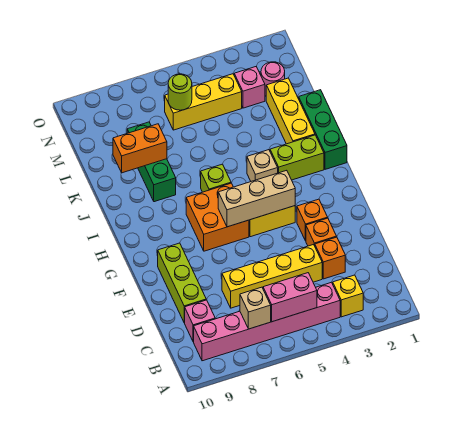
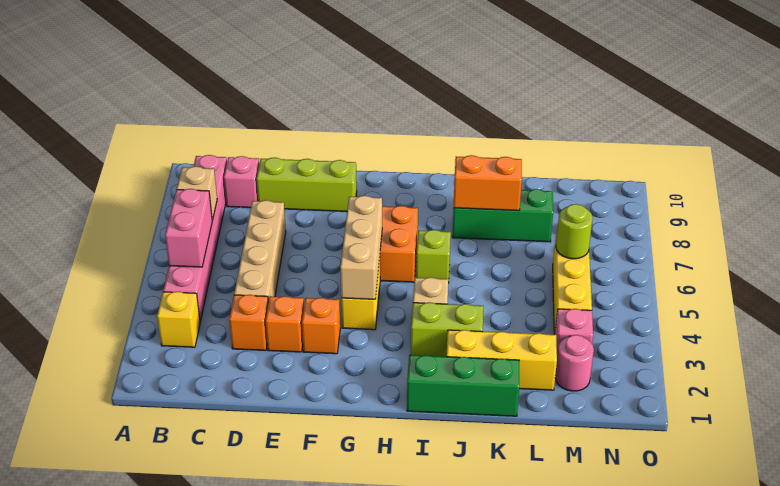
yellow 1x4 brick [222,245,322,308] -> tan 1x4 brick [234,200,286,303]
lime 1x2 brick [270,135,324,180] -> lime 1x2 brick turned to [411,302,483,357]
orange 1x2 brick [113,124,167,173] -> orange 1x2 brick turned to [454,155,522,211]

